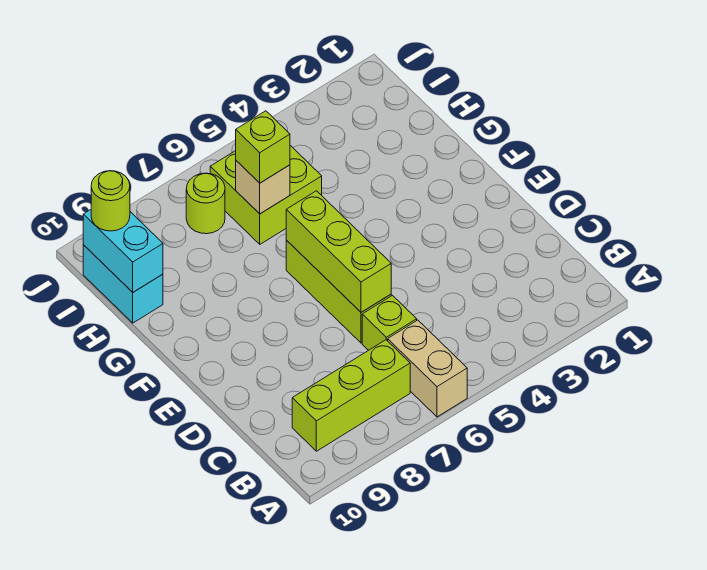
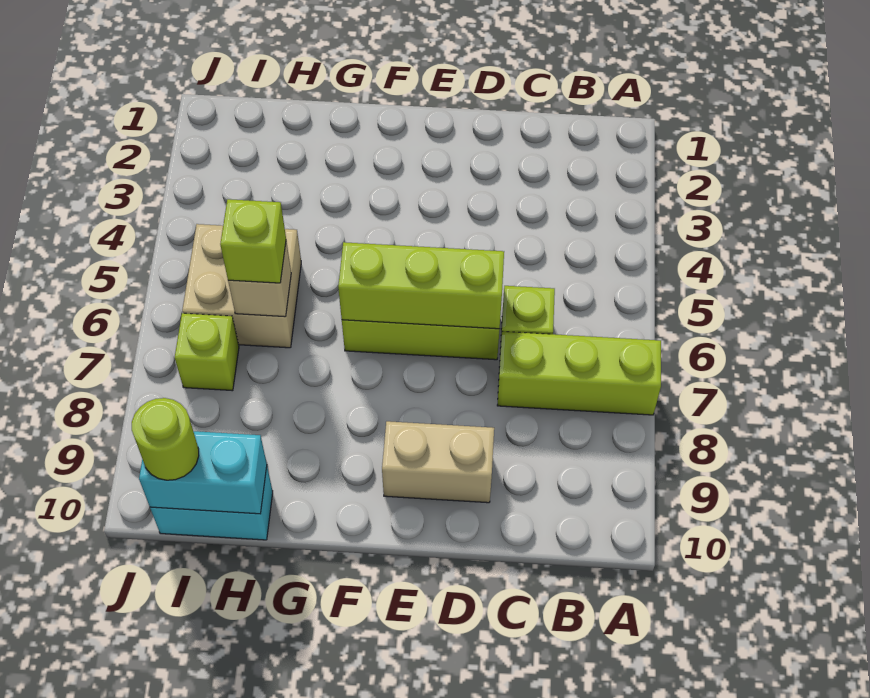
tan 1x2 brick [388,320,467,417] -> tan 1x2 brick moved to [382,421,494,503]
lime 1x3 brick [292,340,410,451] -> lime 1x3 brick turned to [497,331,661,415]
lime 2x2 brick [210,146,322,244] -> tan 2x2 brick [182,224,301,348]
lime 1x1 round brick [186,173,225,234] -> lime 1x1 brick [175,313,239,391]

